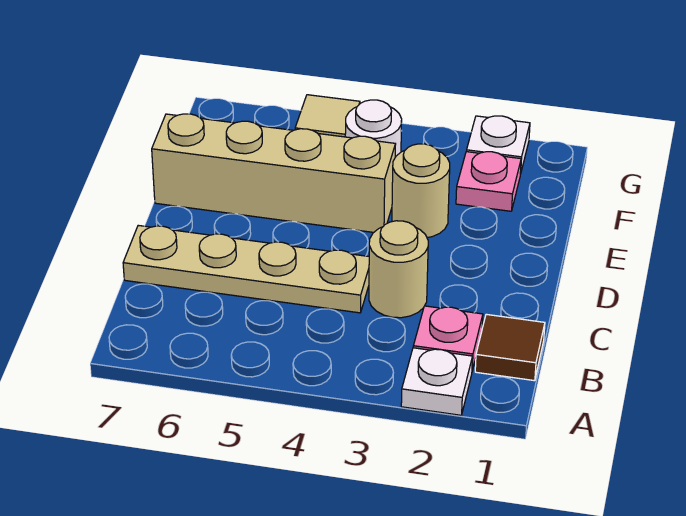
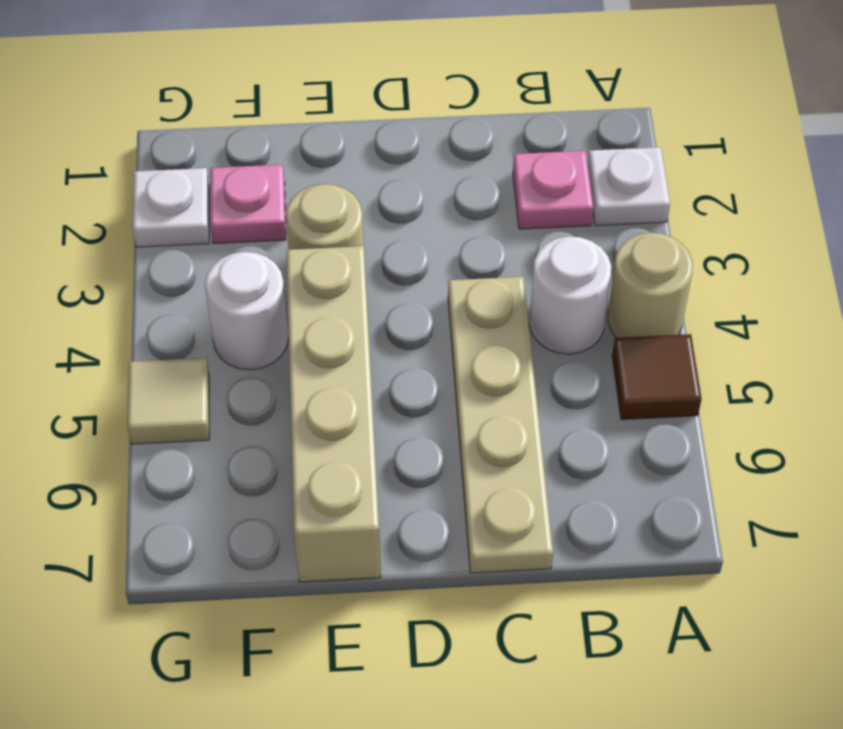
brown 1x1 tile [475,314,545,381] -> brown 1x1 tile moved to [612,334,702,420]
none -> white 1x1 round brick [529,236,611,354]
tan 1x1 round brick [369,221,428,318] -> tan 1x1 round brick moved to [608,233,693,338]

